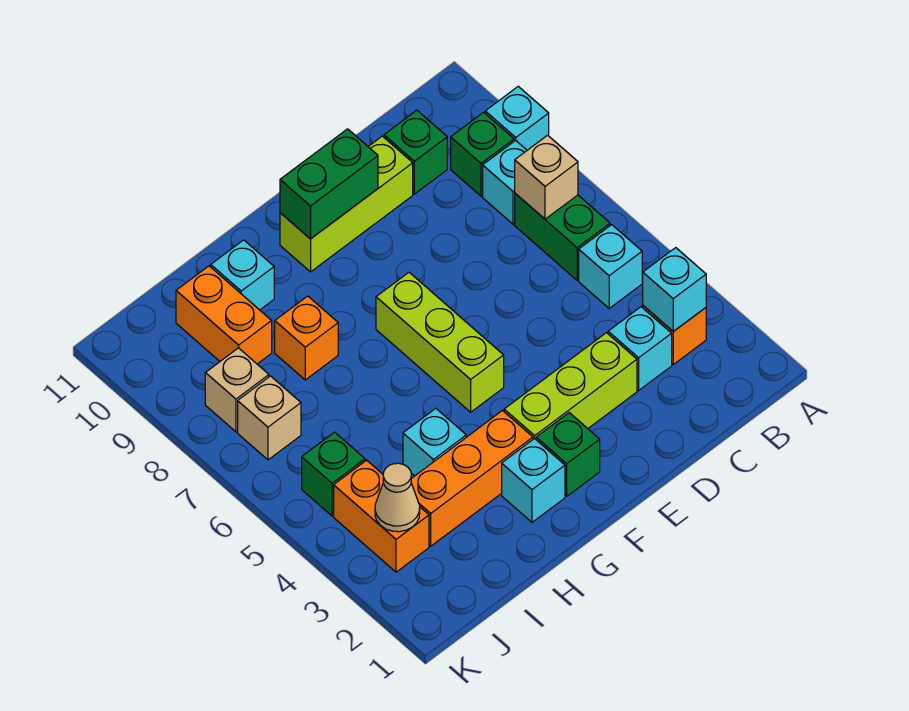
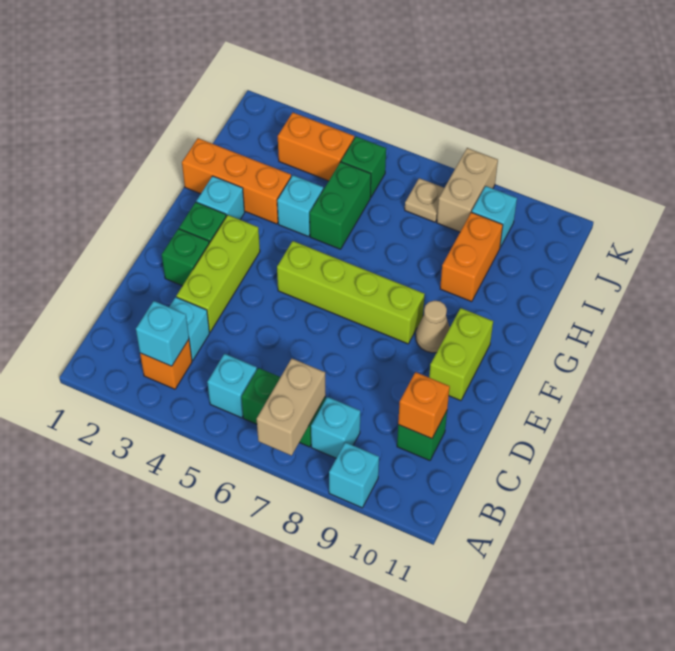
tan 1x1 brick [515,135,578,219] -> tan 1x2 brick [257,359,326,456]
green 1x1 brick [451,112,514,196] -> green 1x1 brick moved to [162,229,209,286]
lime 1x3 brick [280,136,413,272] -> lime 1x2 brick [429,308,493,401]
green 1x2 brick [280,129,378,239] -> green 1x2 brick moved to [310,162,371,249]
lime 1x3 brick [376,272,504,412] -> lime 1x4 brick [277,241,425,344]
orange 1x3 brick [411,411,533,546] -> orange 1x3 brick turned to [182,138,291,224]
orange 1x1 brick [275,296,338,380] -> orange 1x1 brick moved to [398,372,450,439]
cyan 1x1 brick [211,240,274,310] -> cyan 1x1 brick moved to [472,186,517,247]
orange 1x2 brick [176,266,272,364] -> orange 1x2 brick turned to [440,212,503,302]
tan 1x1 cone [375,463,420,532] -> tan 1x1 cone moved to [416,301,450,353]
tan 1x1 brick [238,376,301,460] -> tan 1x1 plate [405,178,444,222]
tan 1x1 brick [205,348,269,432] -> tan 1x2 brick [437,148,498,232]

